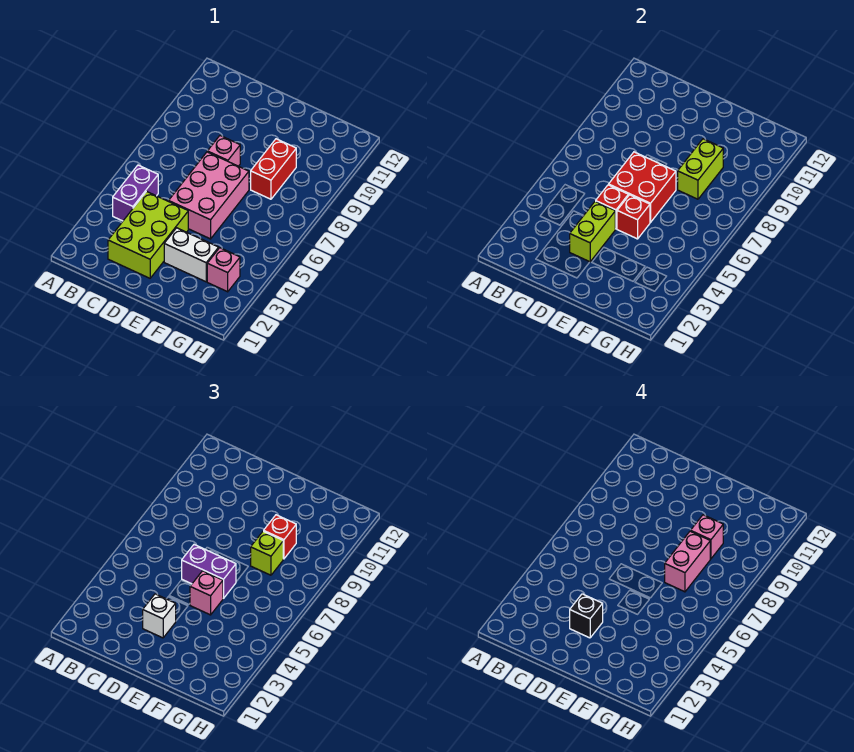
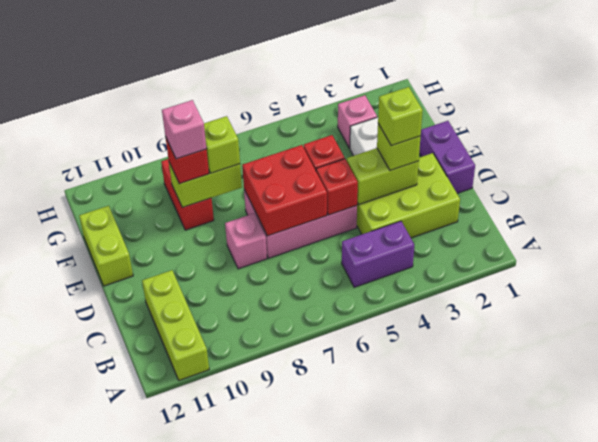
none -> lime 1x3 brick [142,270,209,381]
white 1x1 brick [143,594,176,638] -> lime 1x1 brick [377,124,421,171]
black 1x1 brick [570,594,603,638] -> lime 1x1 brick [378,87,423,146]
purple 1x2 brick [182,545,236,598] -> purple 1x2 brick moved to [419,121,475,193]
pink 1x1 brick [190,571,223,615] -> none
none -> lime 1x2 brick [79,206,133,286]
pink 1x2 brick [665,531,710,592] -> none
red 1x2 brick [251,139,296,199] -> red 1x2 brick turned to [161,159,214,230]

